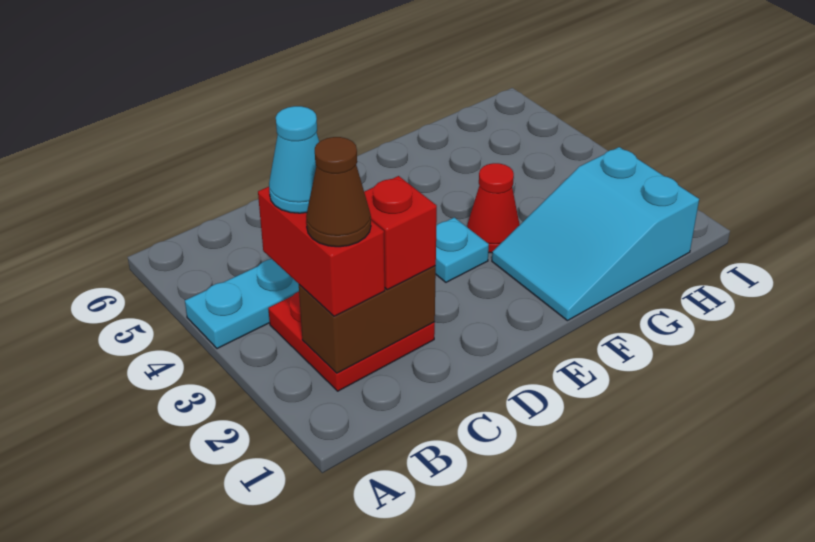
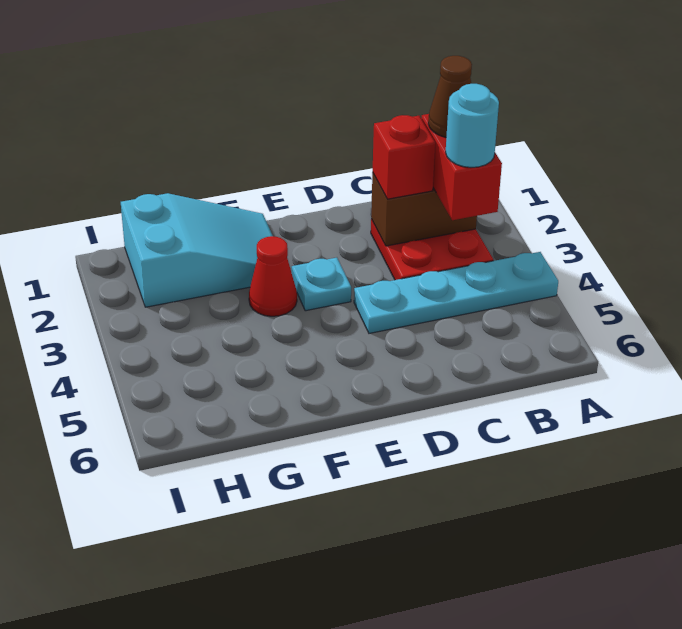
cyan 1x1 cone [269,106,319,213] -> cyan 1x1 round brick [446,84,499,167]

